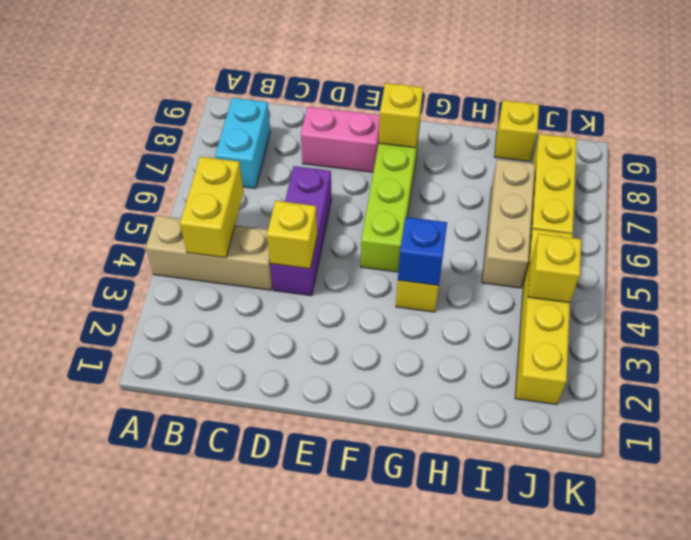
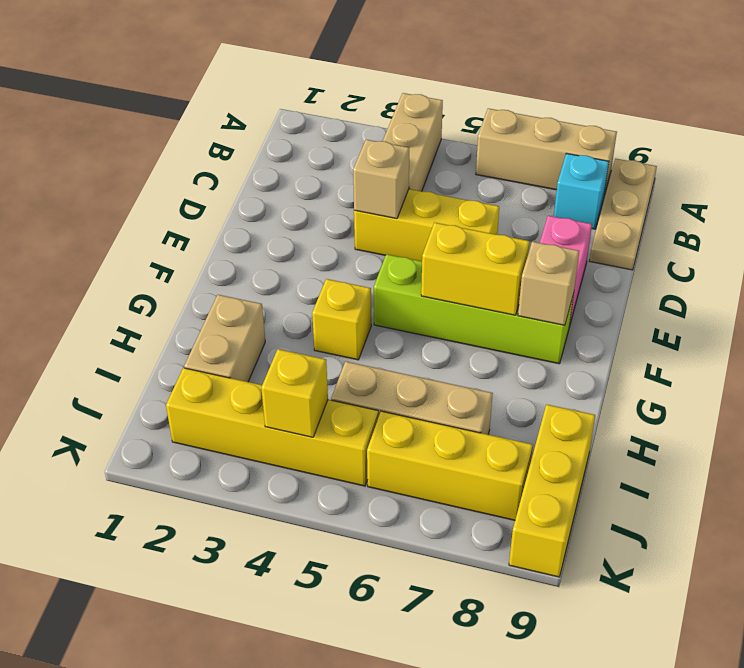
none -> tan 1x3 brick [476,108,617,195]
none -> tan 1x3 plate [589,158,657,270]
yellow 1x2 brick [180,157,244,258] -> yellow 1x2 brick moved to [421,223,530,315]
cyan 1x2 brick [215,98,270,189] -> cyan 1x1 brick [554,153,609,229]
purple 1x3 brick [270,166,332,296] -> yellow 1x3 brick [354,189,499,261]
yellow 1x1 brick [267,201,317,269] -> tan 1x1 brick [353,140,409,219]
yellow 1x1 brick [379,83,423,148] -> tan 1x1 brick [518,242,579,325]
blue 1x1 brick [398,217,447,286] -> none
none -> tan 1x2 brick [184,295,265,382]
yellow 1x1 brick [494,100,539,162] -> yellow 1x3 brick [509,404,595,577]

